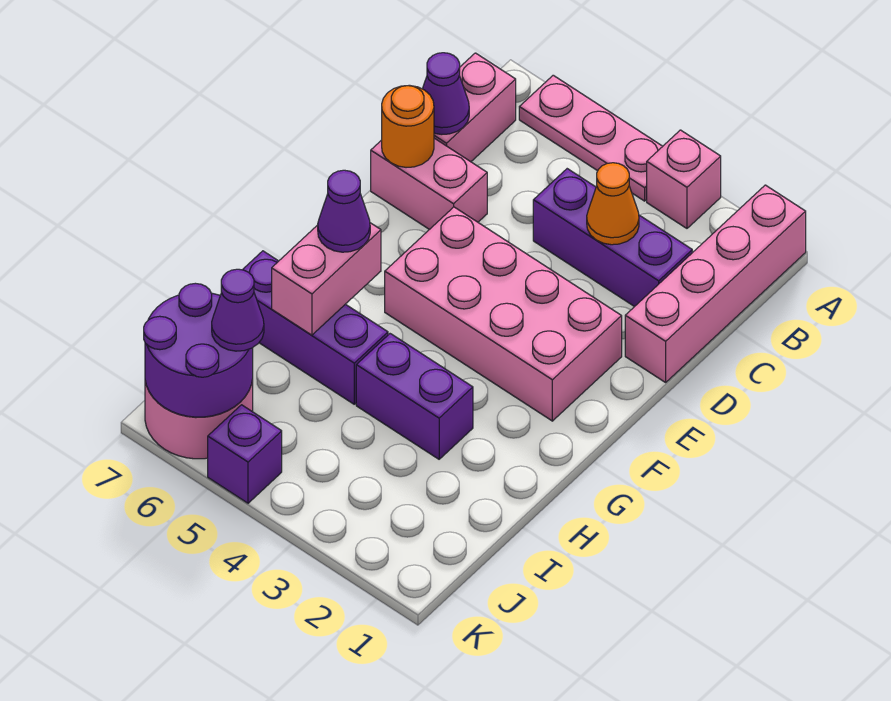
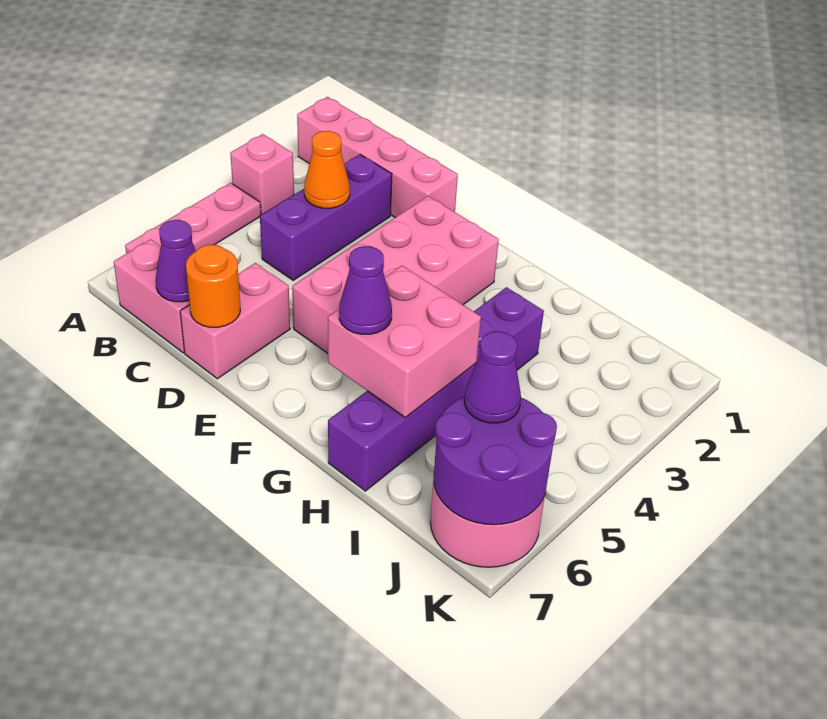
pink 1x2 brick [272,223,381,335] -> pink 2x2 brick [328,266,481,418]
purple 1x1 brick [208,405,282,503] -> none

